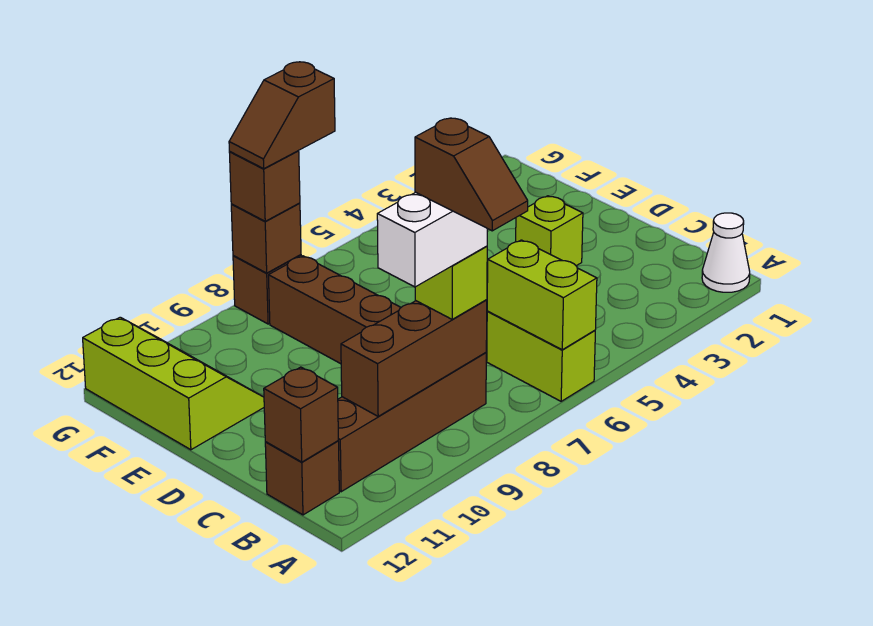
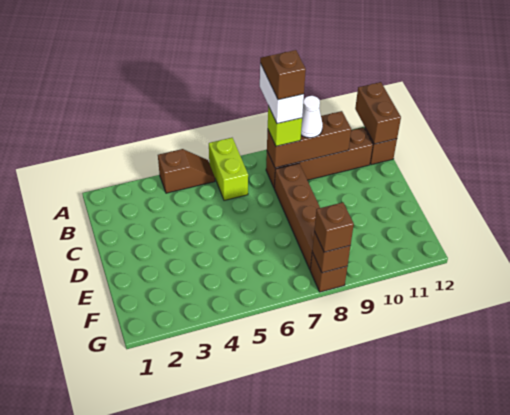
white 1x1 cone [702,213,750,292] -> white 1x1 cone moved to [301,96,323,138]
lime 1x2 brick [487,240,597,350] -> none
white 1x2 brick [377,192,487,287] -> white 1x2 brick turned to [260,63,304,124]
brown 1x1 brick [264,367,338,462] -> brown 1x2 brick [355,82,401,144]
lime 1x1 brick [516,196,583,266] -> none
lime 2x3 slope [83,317,264,450] -> none
brown 1x2 slope [229,62,335,169] -> brown 1x2 slope moved to [158,149,215,193]

